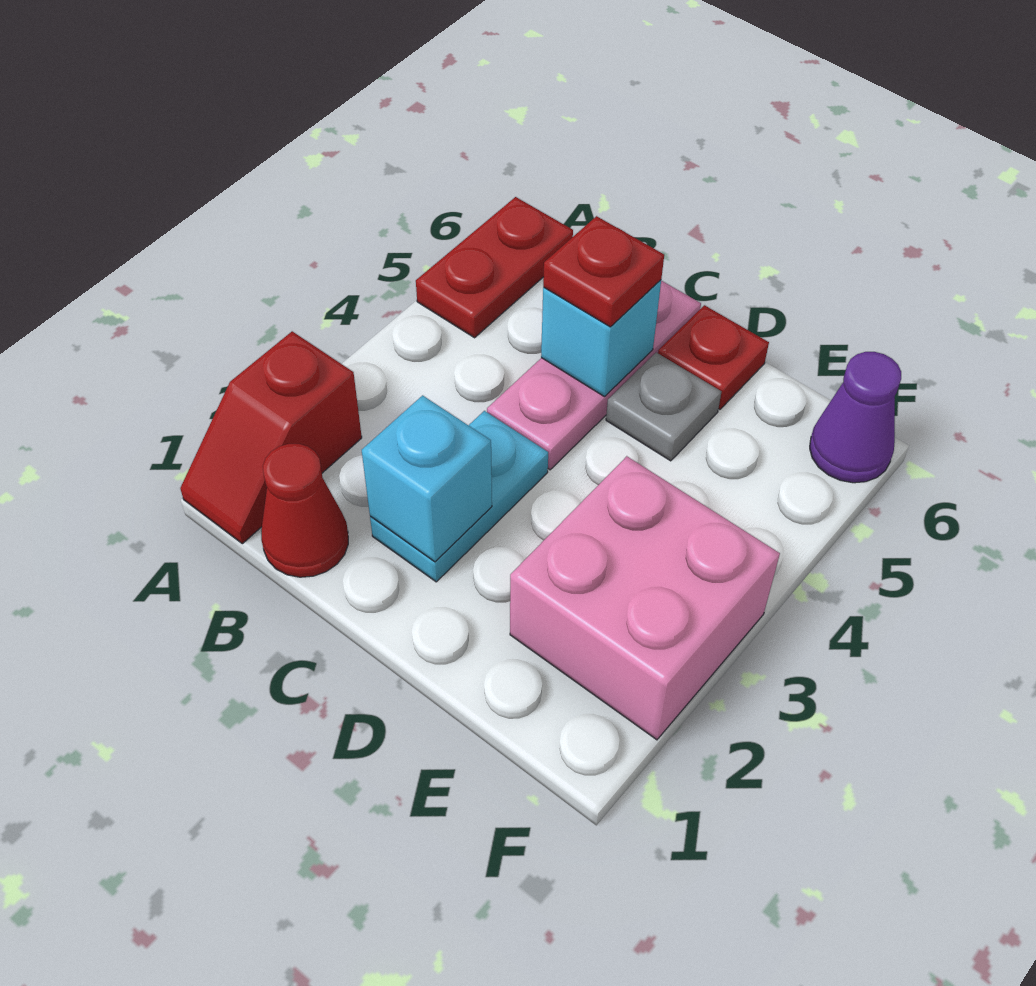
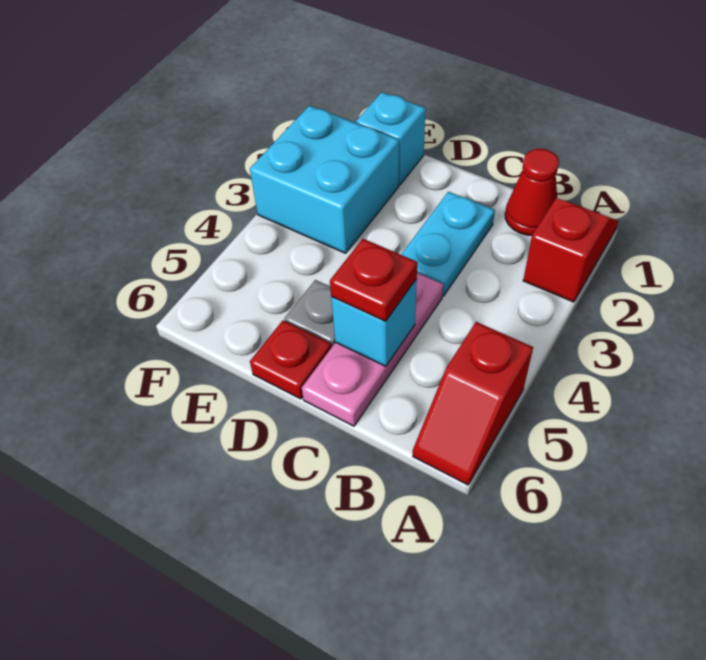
red 1x2 plate [416,197,573,338] -> red 1x2 slope [413,322,533,485]
cyan 1x1 brick [362,395,492,562] -> cyan 1x1 brick moved to [356,92,426,185]
pink 2x2 brick [510,456,780,740] -> cyan 2x2 brick [250,106,399,253]
purple 1x1 cone [810,352,901,483] -> none

